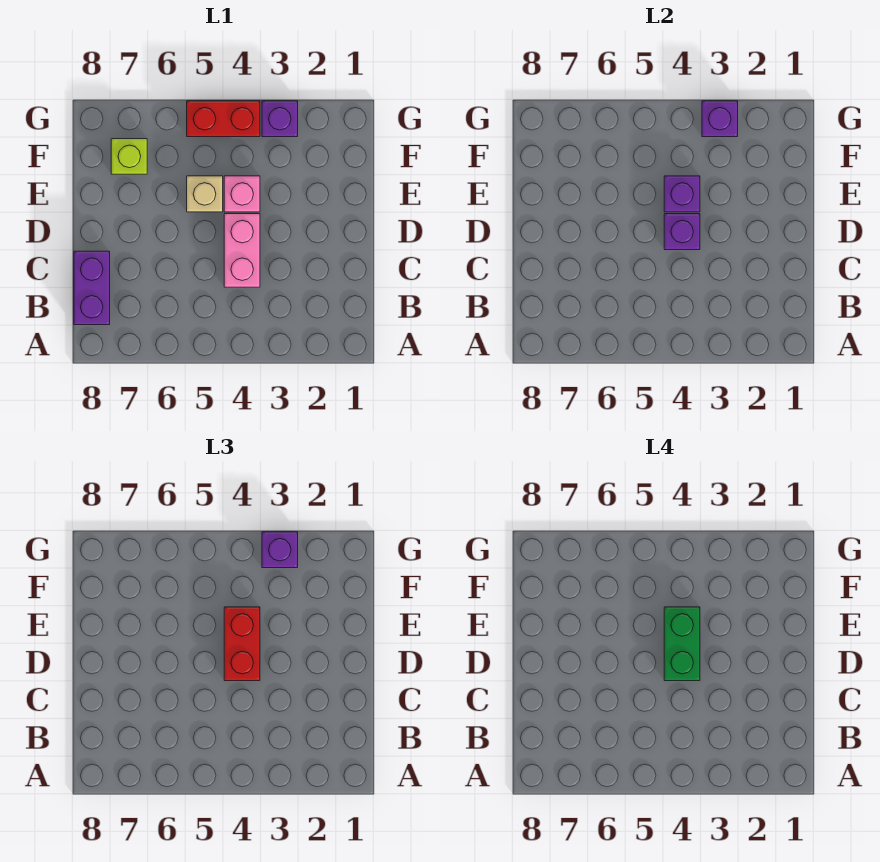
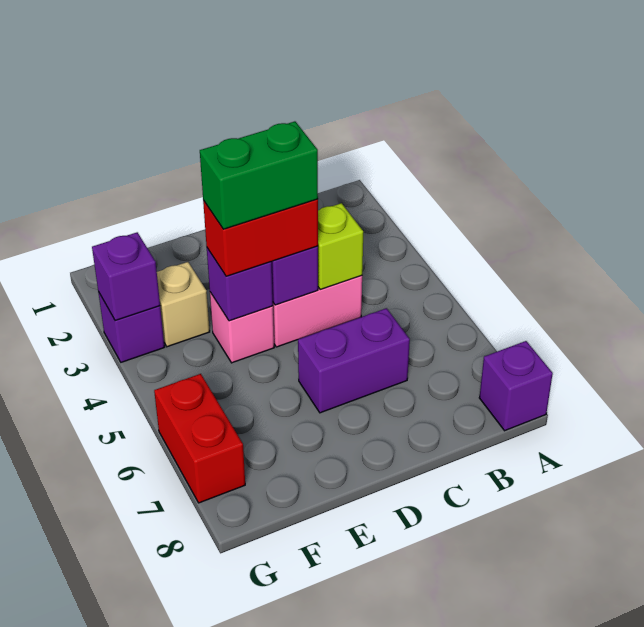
purple 1x2 brick [74,251,110,325] -> purple 1x2 brick moved to [298,308,410,413]
tan 1x1 brick [187,176,223,212] -> tan 1x1 brick moved to [157,262,210,347]
lime 1x1 brick [111,139,147,174] -> lime 1x1 brick moved to [318,203,363,289]
purple 1x1 brick [262,532,298,568] -> purple 1x1 brick moved to [479,341,553,431]
red 1x2 brick [187,101,260,137] -> red 1x2 brick moved to [154,374,245,503]

